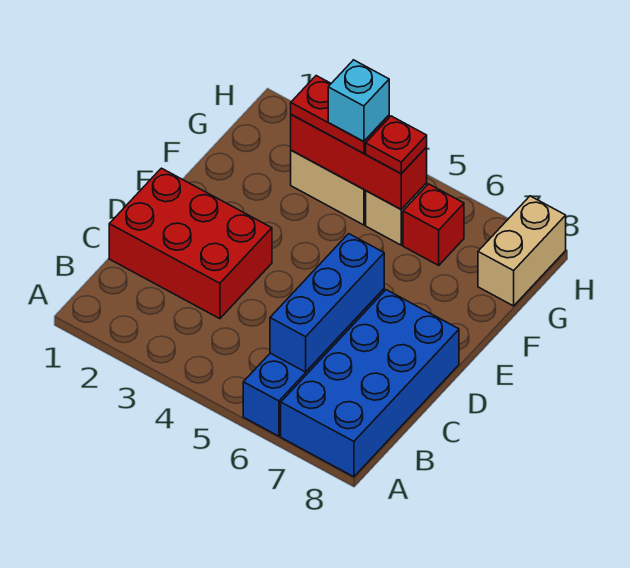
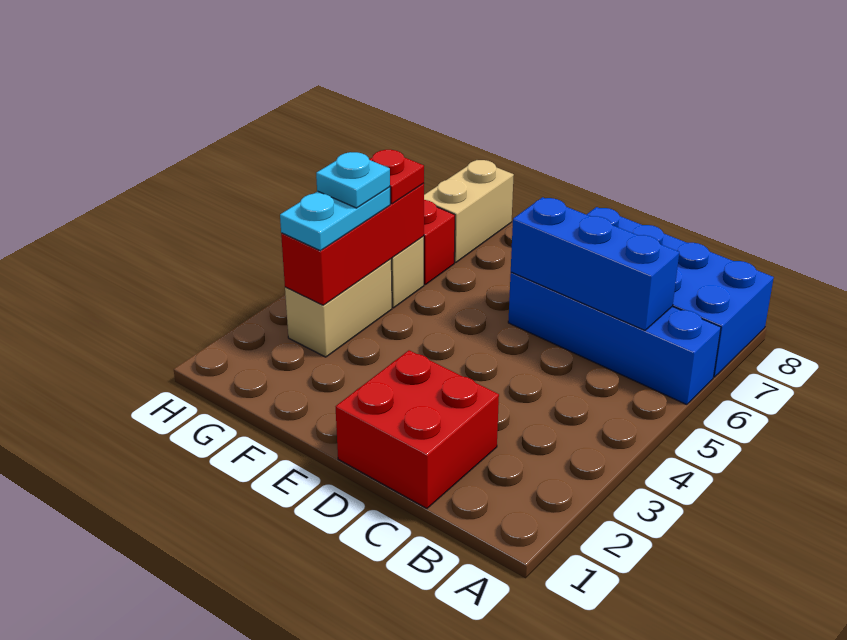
red 2x3 brick [109,168,272,319] -> red 2x2 brick [336,350,499,508]
red 1x2 plate [291,76,389,154] -> cyan 1x2 plate [280,187,390,251]
cyan 1x1 brick [328,60,389,142] -> cyan 1x1 plate [316,152,390,208]
tan 1x2 brick [478,196,566,306] -> tan 1x2 brick turned to [424,160,514,263]

